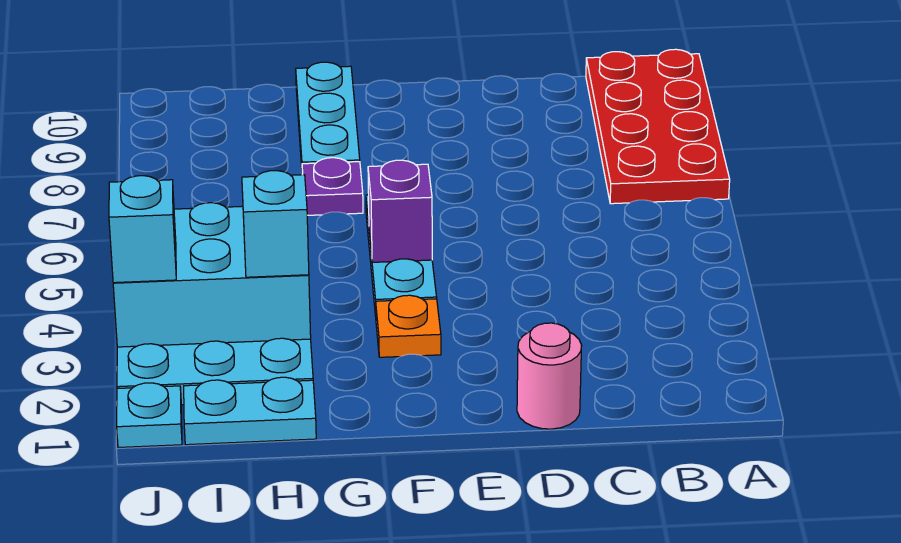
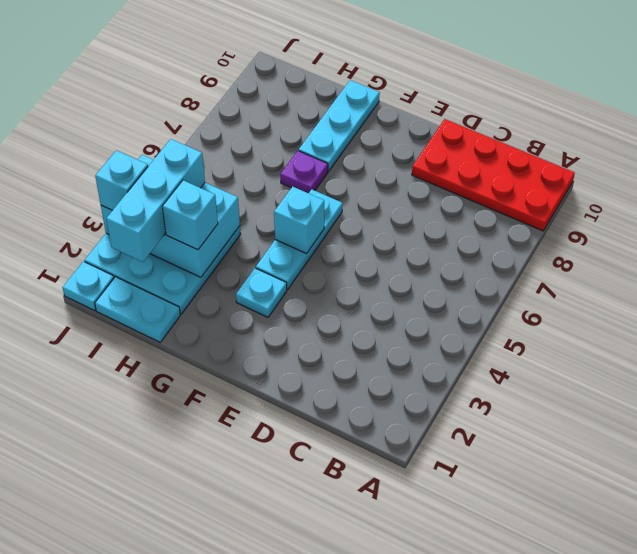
red 2x4 plate [586,49,730,204] -> red 2x4 plate turned to [412,119,575,231]
pink 1x1 round brick [517,323,582,429] -> none
orange 1x1 plate [376,295,441,357] -> cyan 1x1 plate [236,268,287,317]
purple 1x1 brick [368,160,432,262] -> cyan 1x1 brick [274,187,324,254]
none -> cyan 1x3 brick [106,139,205,262]

